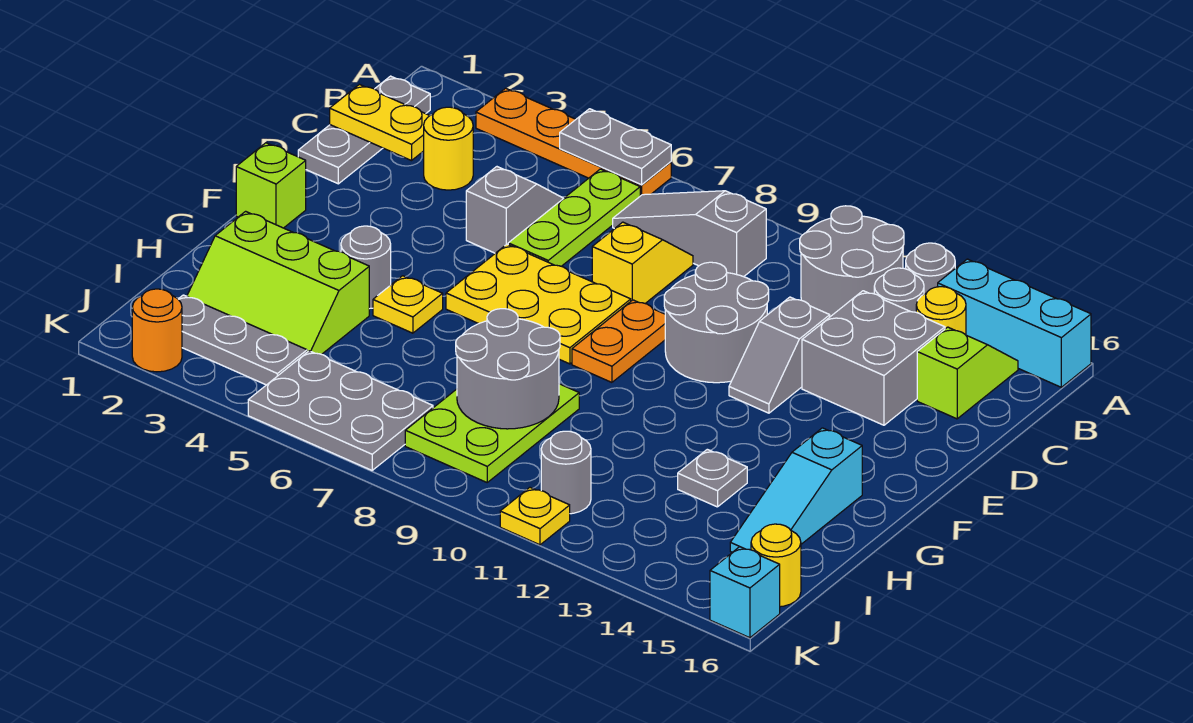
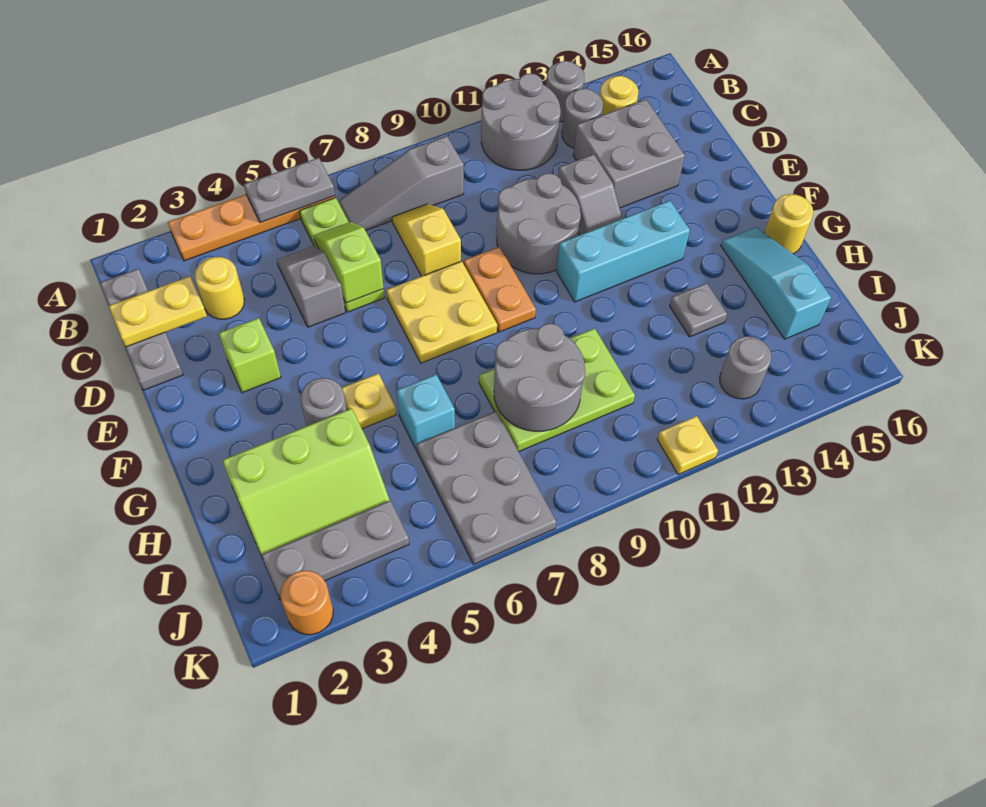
cyan 1x3 brick [938,259,1091,387] -> cyan 1x3 brick moved to [557,201,690,302]
lime 1x2 slope [917,327,1018,419] -> lime 1x2 slope moved to [314,222,384,303]
yellow 2x3 plate [446,244,631,364] -> yellow 2x2 plate [386,261,497,363]
lime 1x1 brick [236,143,306,228] -> lime 1x1 brick moved to [219,318,281,393]
cyan 1x3 slope [730,428,862,552] -> cyan 1x3 slope turned to [721,227,831,339]
lime 2x3 plate [405,384,579,482] -> lime 2x3 plate turned to [479,328,635,451]
grey 2x3 plate [248,351,433,470] -> grey 2x3 plate turned to [417,411,556,564]
grey 1x1 round brick [541,431,591,514] -> grey 1x1 round brick moved to [720,336,772,399]
yellow 1x1 round brick [751,524,801,607] -> yellow 1x1 round brick moved to [764,194,813,254]
cyan 1x1 brick [710,547,780,638] -> cyan 1x1 brick moved to [397,374,455,450]

